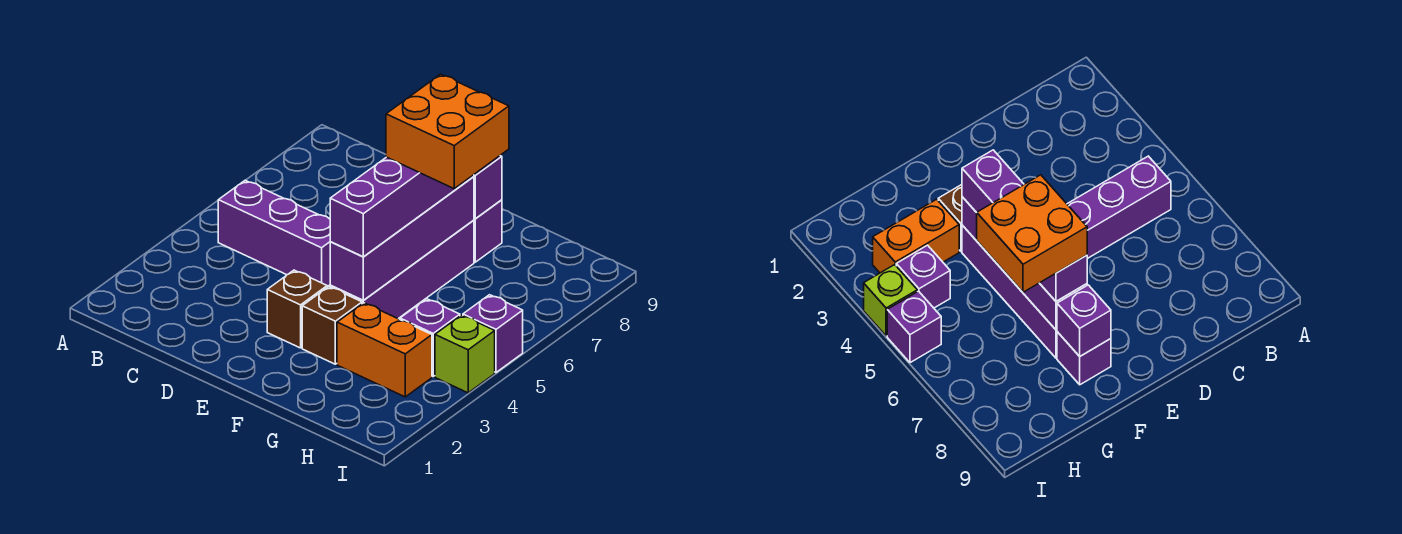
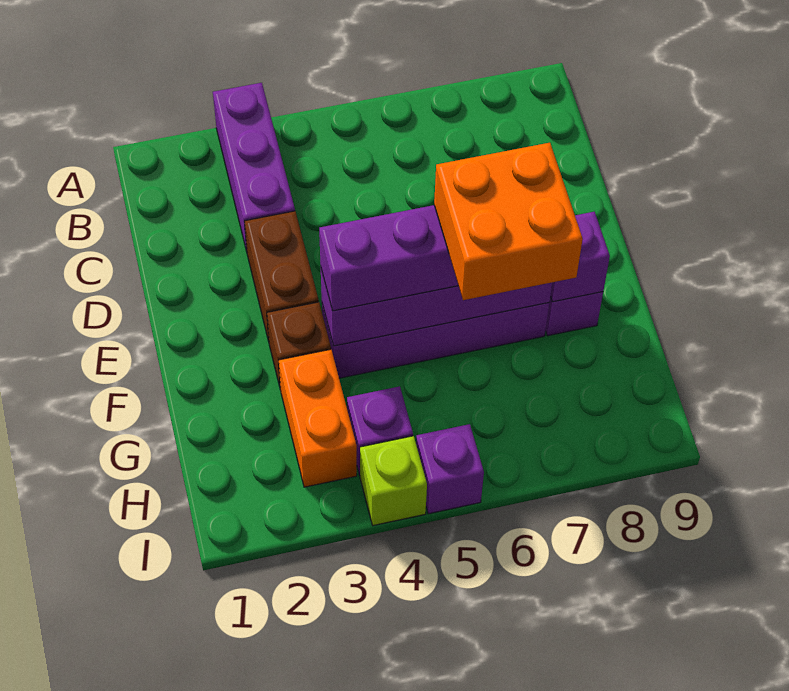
purple 1x3 brick [218,180,330,287] -> purple 1x3 brick moved to [213,83,295,251]
brown 1x1 brick [267,270,327,348] -> brown 1x2 brick [244,211,319,341]

